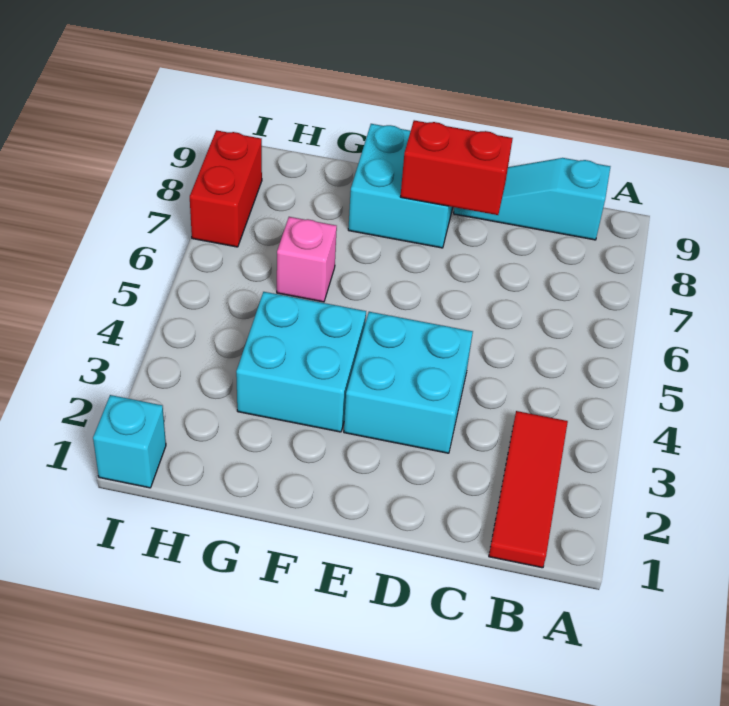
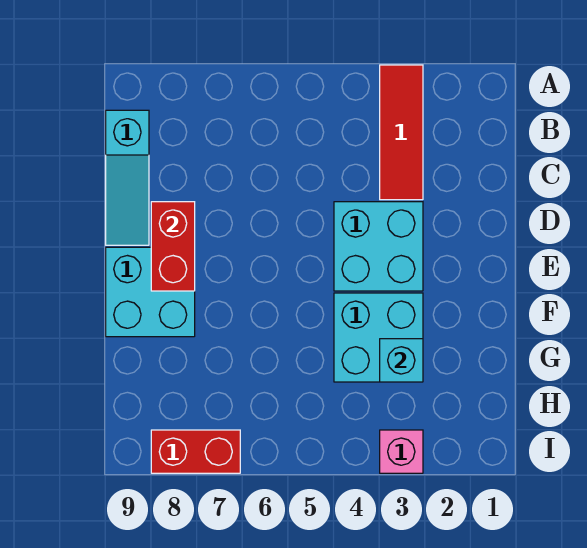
red 1x3 tile [489,411,568,568] -> red 1x3 tile turned to [380,65,423,200]
pink 1x1 brick [277,217,337,302] -> pink 1x1 brick moved to [380,430,423,473]
cyan 1x1 brick [93,395,166,488] -> cyan 1x1 brick moved to [380,339,423,382]

